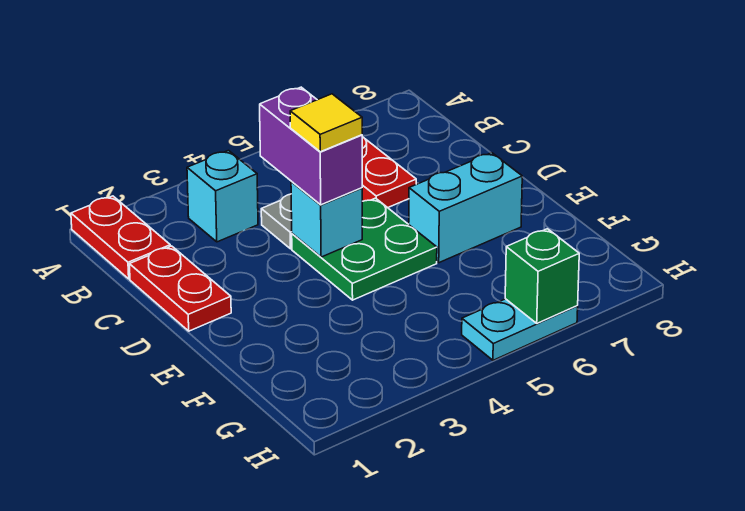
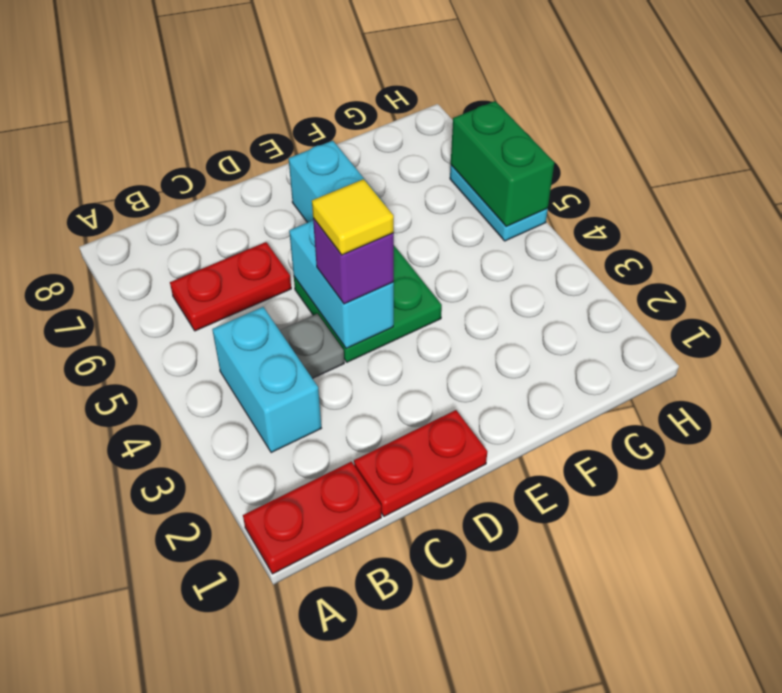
cyan 1x1 brick [187,151,258,242] -> cyan 1x2 brick [212,307,321,453]
purple 1x2 brick [260,87,362,205] -> purple 1x1 brick [313,218,394,304]
cyan 1x1 brick [291,181,362,257] -> cyan 1x2 brick [289,221,394,348]
green 1x1 brick [505,229,579,323] -> green 1x2 brick [451,101,554,227]

